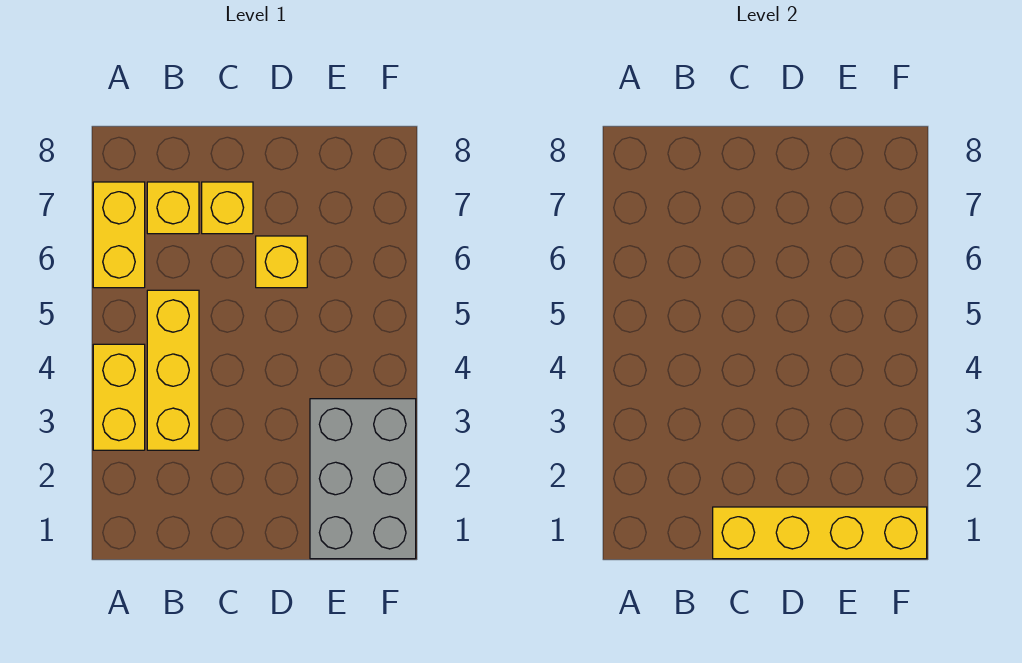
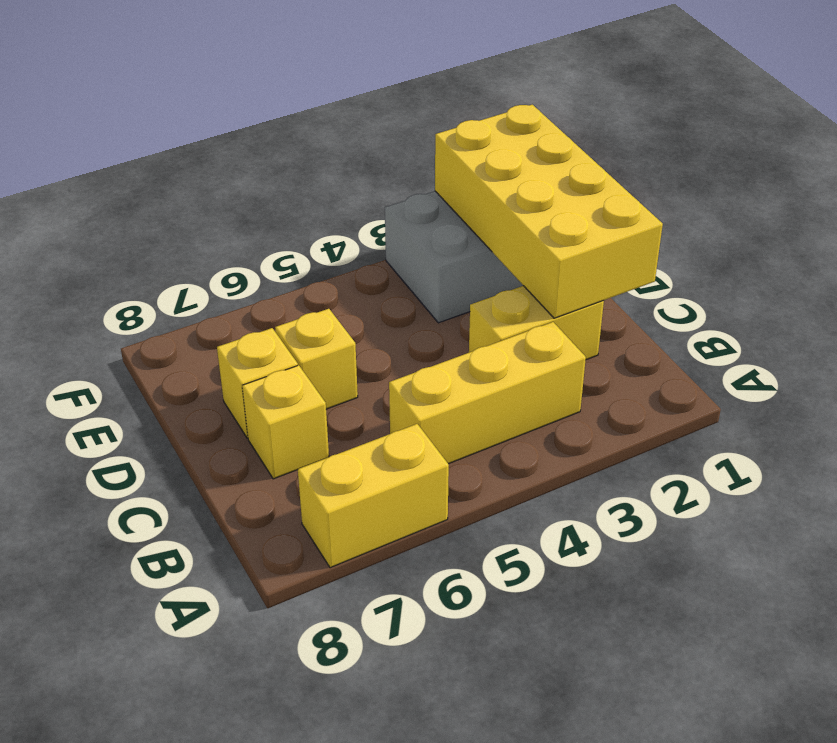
yellow 1x2 brick [93,344,145,450] -> yellow 1x2 brick moved to [469,286,604,360]
yellow 1x1 brick [147,182,199,234] -> yellow 1x1 brick moved to [217,328,298,438]
yellow 1x4 brick [713,507,927,559] -> yellow 2x4 brick [435,105,663,318]

